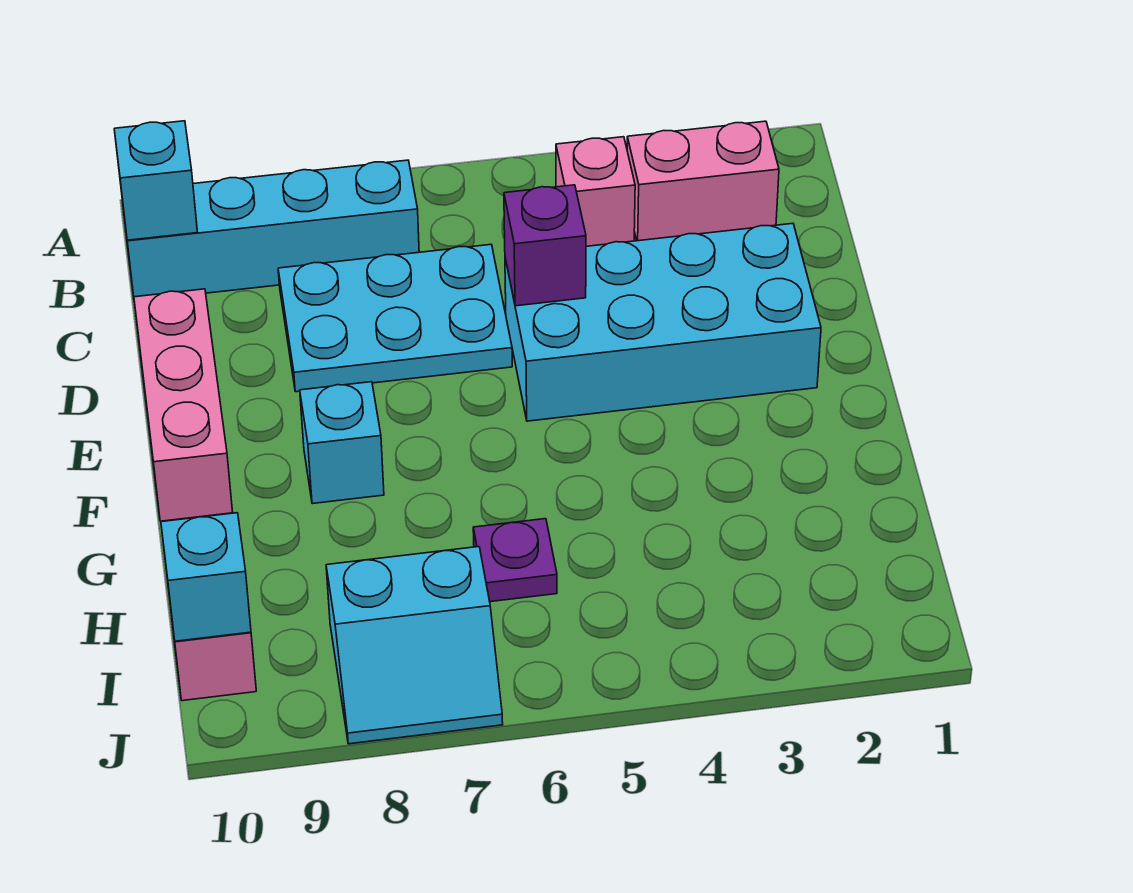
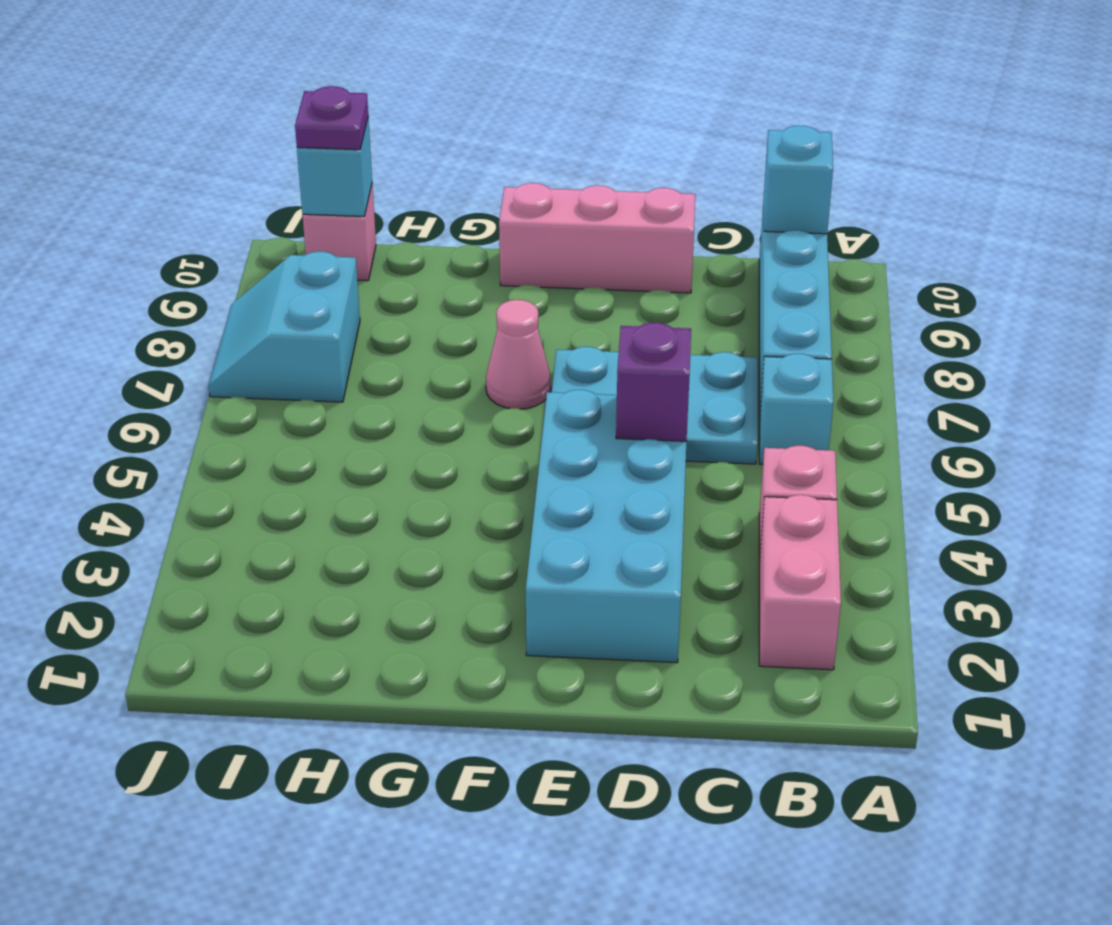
cyan 2x3 plate [278,245,512,392] -> cyan 2x3 plate turned to [552,347,758,464]
none -> pink 1x1 cone [486,300,551,409]
cyan 1x1 brick [300,382,384,504] -> cyan 1x1 brick moved to [759,354,833,464]
purple 1x1 plate [473,519,557,602] -> purple 1x1 plate moved to [295,86,368,150]

